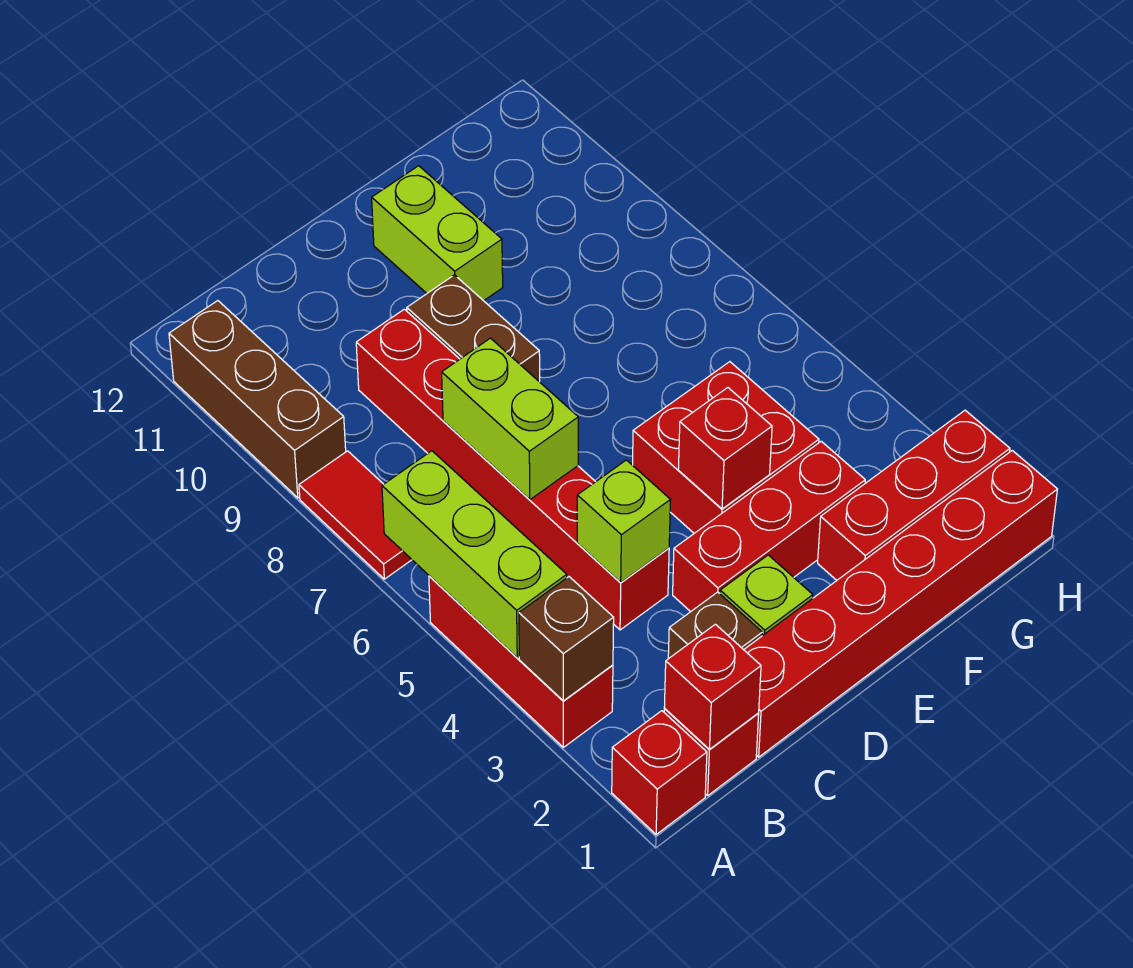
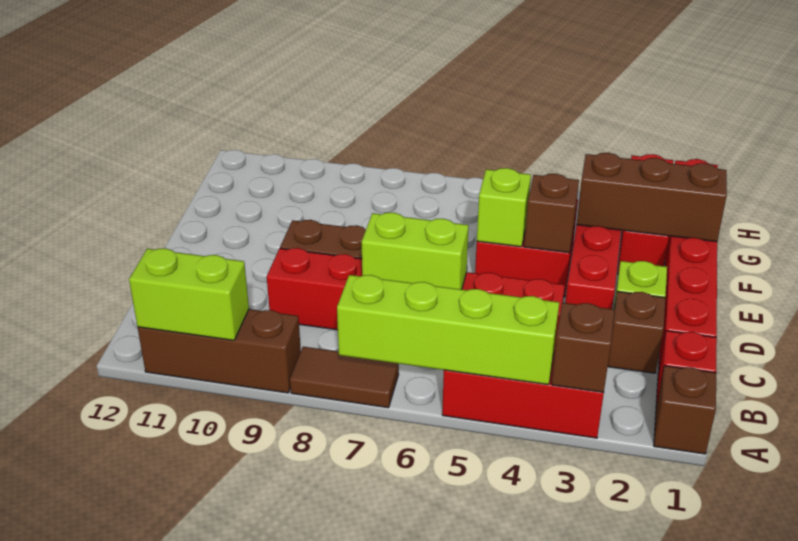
red 1x1 brick [612,711,707,835] -> brown 1x1 brick [654,366,716,454]
lime 1x3 brick [382,451,567,658] -> lime 1x4 brick [337,275,559,385]
red 1x2 tile [299,451,412,579] -> brown 1x2 tile [290,347,399,408]
red 1x1 brick [664,624,761,749] -> none
lime 1x1 brick [577,460,671,583] -> lime 1x1 brick moved to [477,168,531,247]
red 1x1 brick [678,388,772,509] -> brown 1x1 brick [524,174,579,253]
lime 1x2 brick [372,166,503,301] -> lime 1x2 brick moved to [129,248,249,340]
none -> brown 1x3 brick [576,153,727,242]

